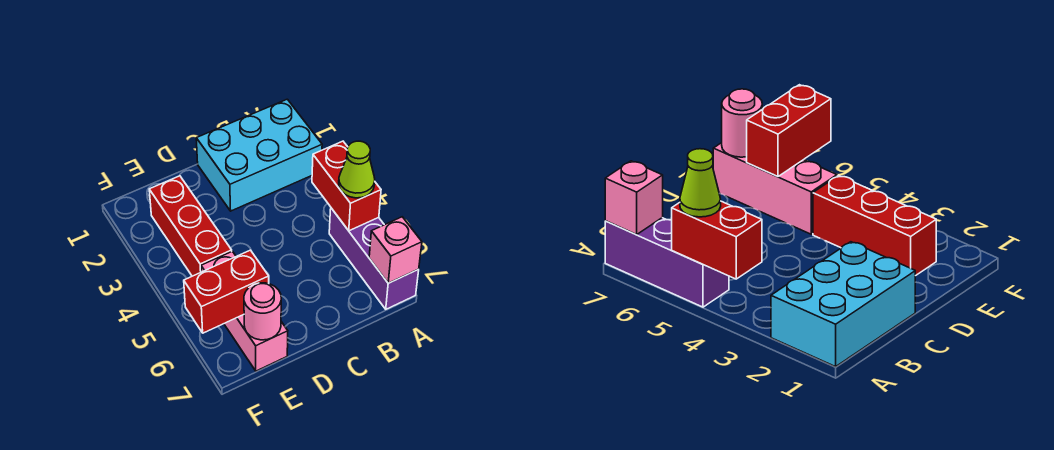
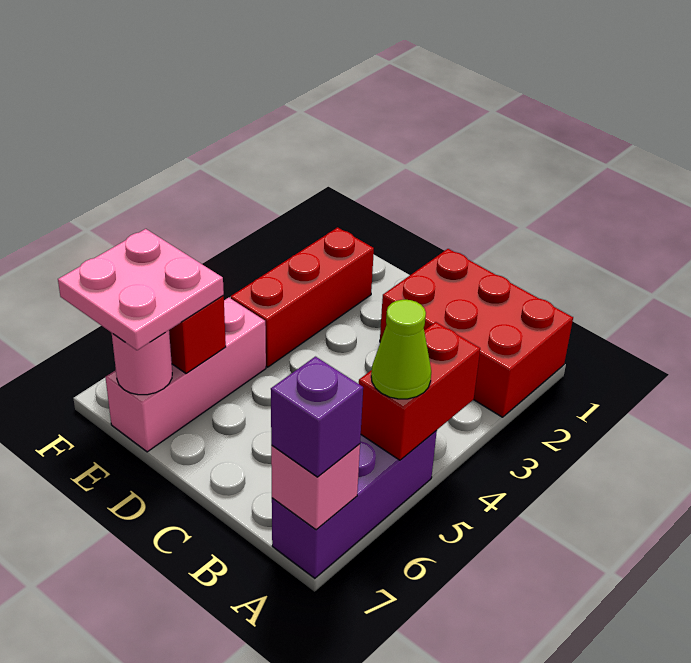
cyan 2x3 brick [196,99,322,211] -> red 2x3 brick [380,249,573,417]
none -> purple 1x1 brick [271,357,363,477]
none -> pink 2x2 plate [58,229,224,350]

